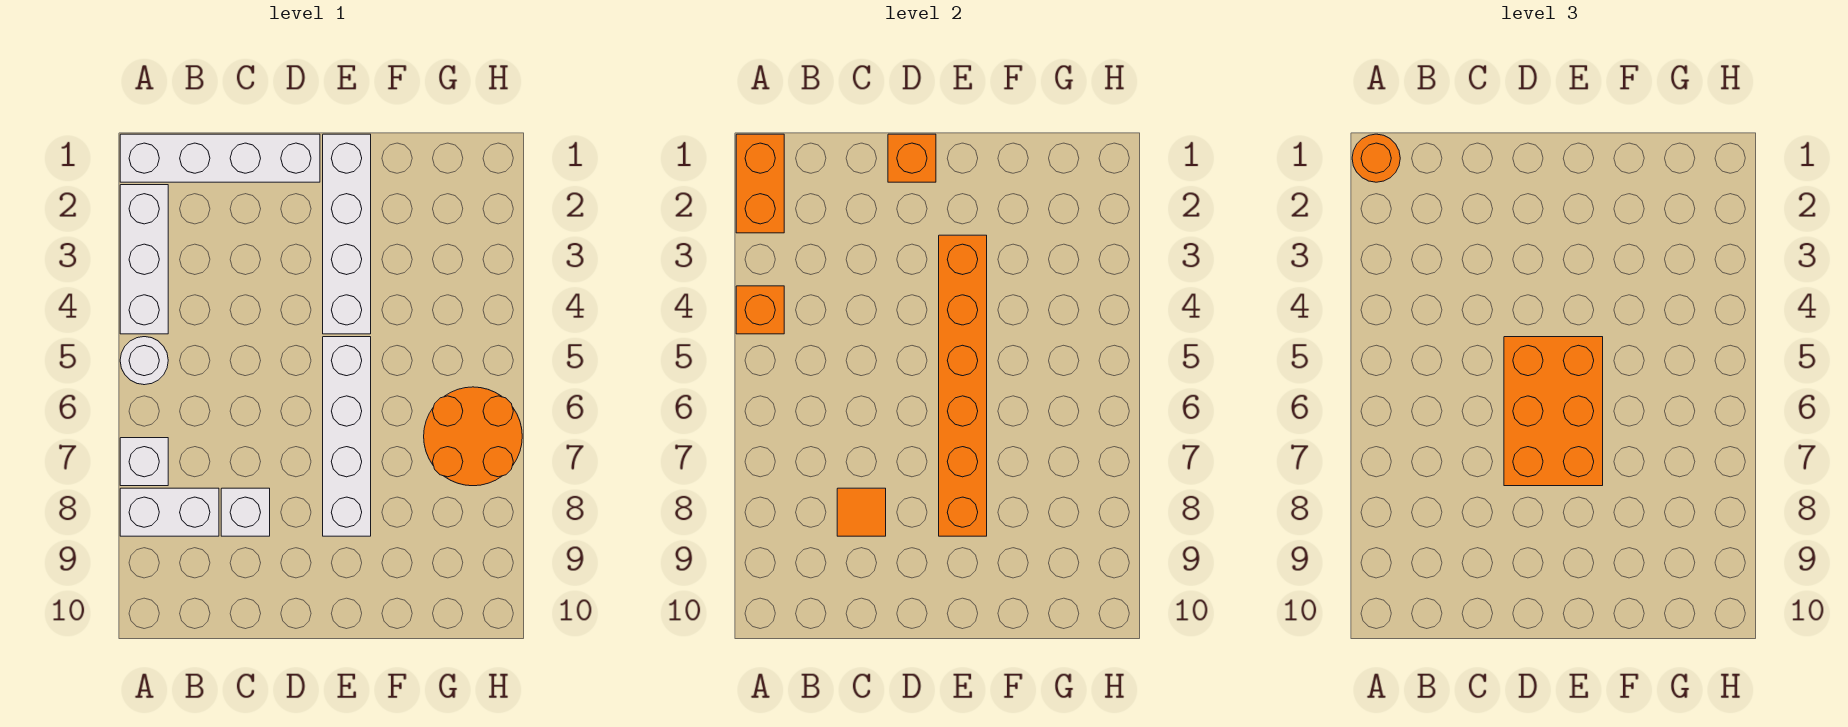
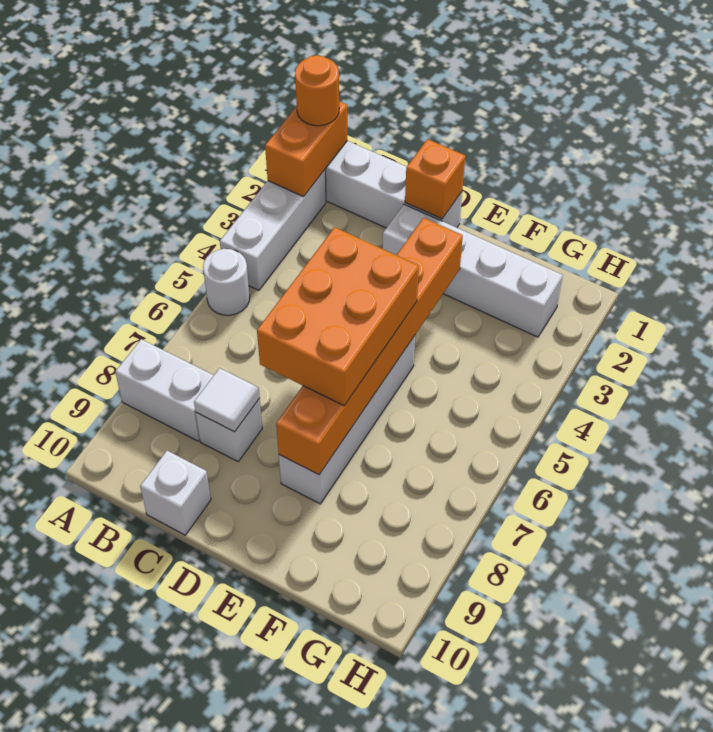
orange 1x1 brick [736,286,784,334] -> none
white 1x1 brick [120,438,168,486] -> white 1x1 brick moved to [140,451,211,535]
orange 1x1 tile [837,488,886,536] -> white 1x1 tile [194,368,260,432]
white 1x4 brick [323,134,371,334] -> white 1x4 brick turned to [383,204,563,337]
orange 2x2 round brick [424,387,522,486] -> none

